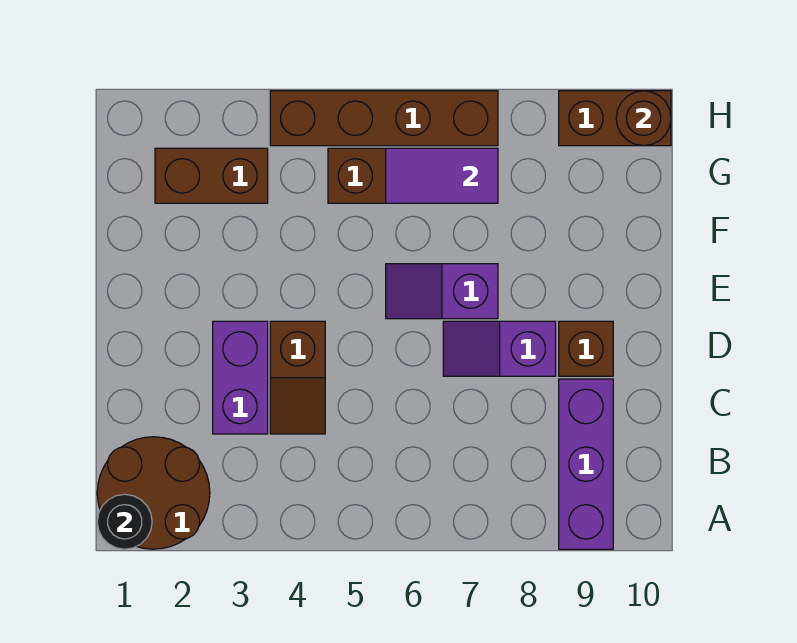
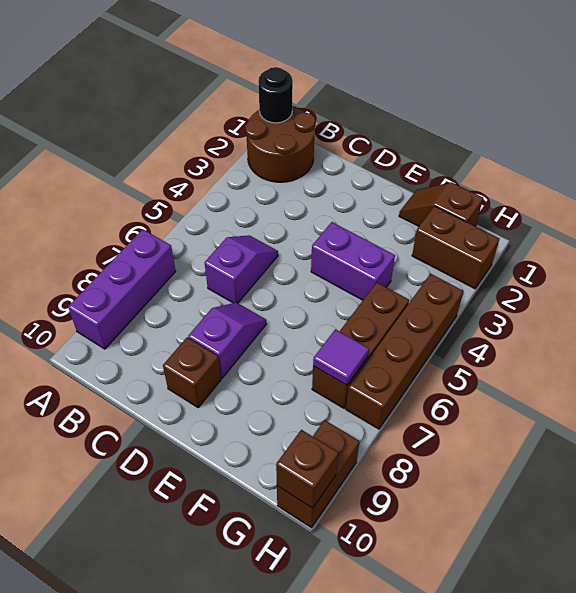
purple 1x3 brick [559,379,613,549] -> purple 1x3 brick turned to [68,229,176,349]
purple 1x2 brick [213,321,268,434] -> purple 1x2 brick moved to [311,222,395,300]
brown 1x2 slope [270,321,325,434] -> brown 1x2 slope moved to [399,182,483,226]
purple 1x2 slope [386,264,498,319] -> purple 1x2 slope moved to [205,235,278,303]
brown 1x2 brick [155,148,268,203] -> brown 1x2 brick turned to [412,206,499,289]
purple 1x2 tile [386,148,498,203] -> purple 1x1 tile [313,329,369,385]
brown 1x1 round brick [616,91,671,146] -> brown 1x1 brick [276,430,338,508]

